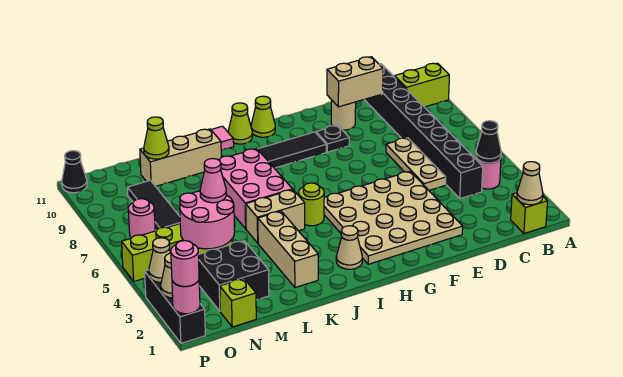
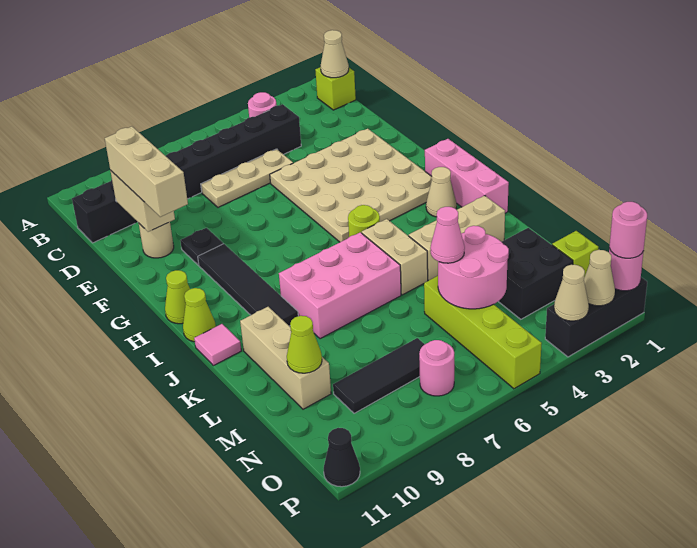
lime 1x2 brick [394,63,449,107] -> none
black 1x1 cone [476,121,501,163] -> none
none -> tan 1x3 brick [105,126,188,217]
none -> pink 1x3 brick [425,139,509,213]

